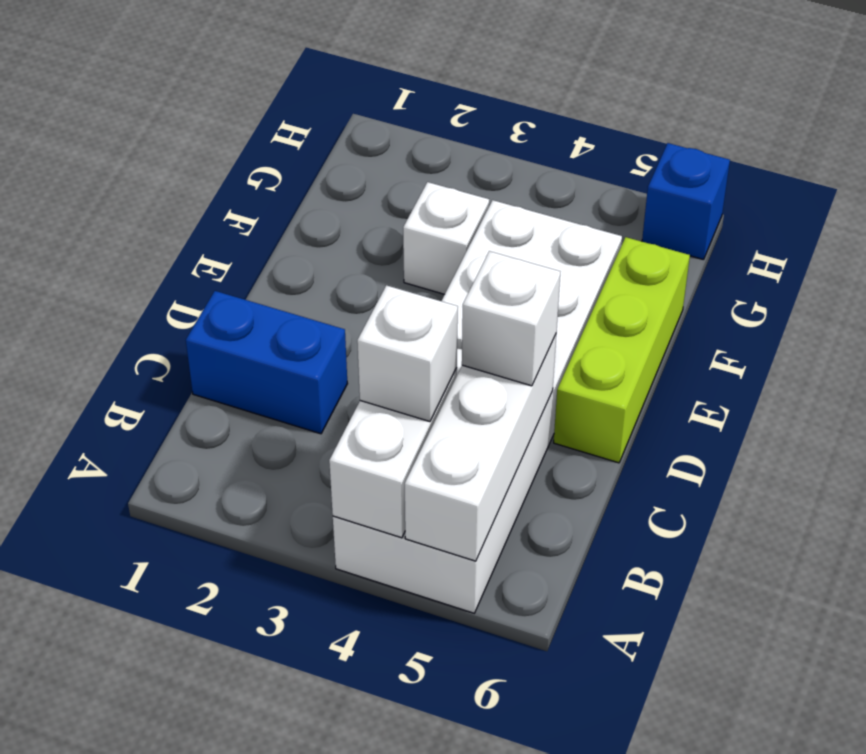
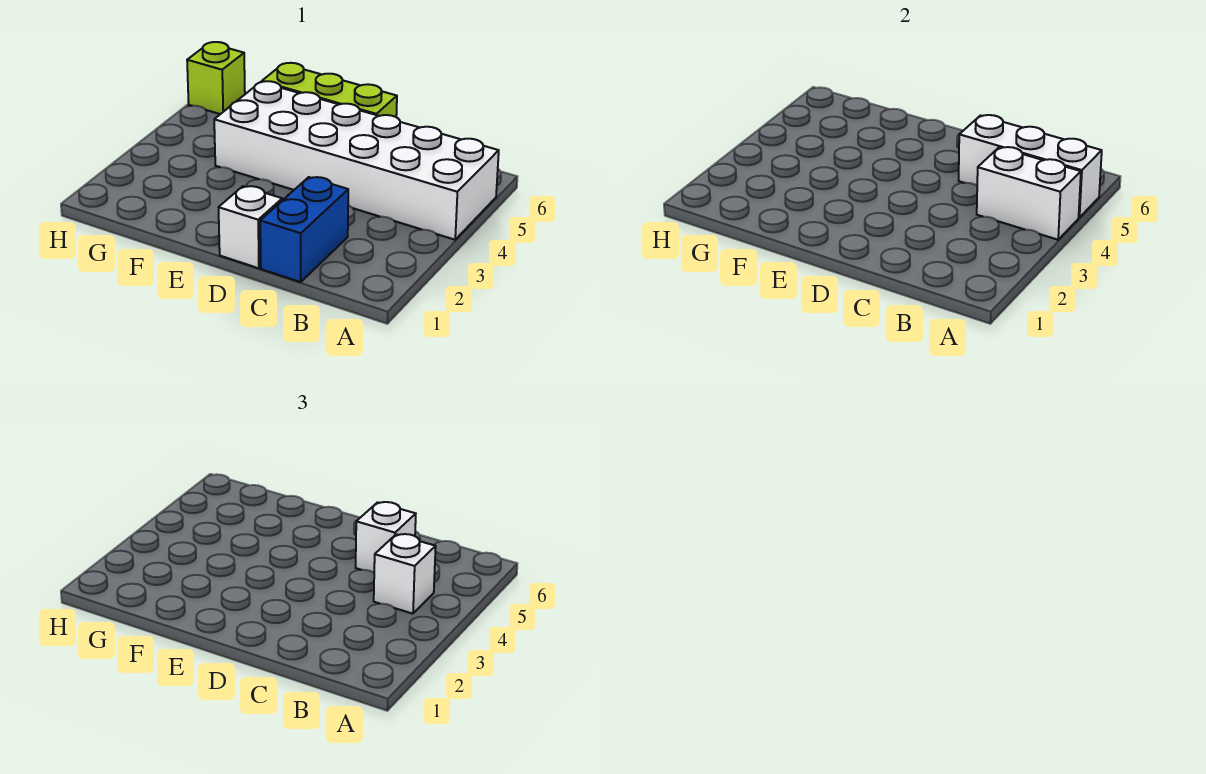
white 1x1 brick [403,182,489,294] -> white 1x1 brick moved to [219,186,282,268]
blue 1x1 brick [642,143,730,260] -> lime 1x1 brick [187,42,245,114]

